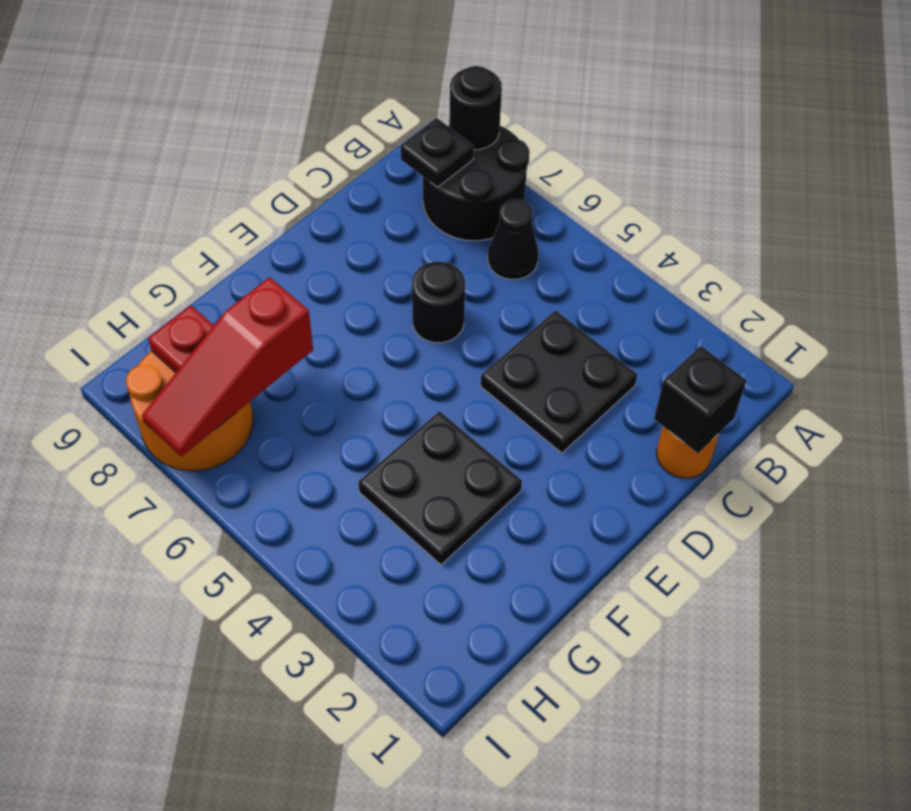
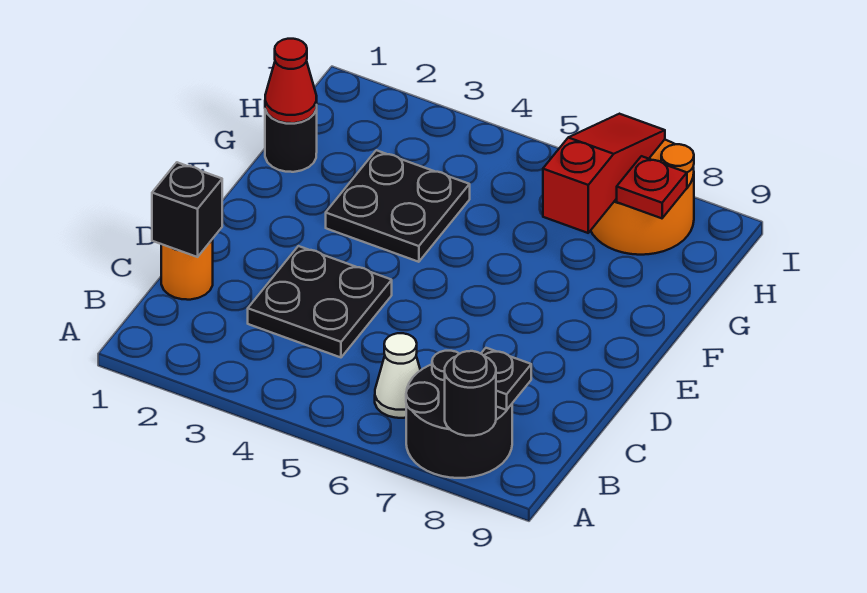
black 1x1 cone [488,199,539,279] -> white 1x1 cone [375,333,420,418]
black 1x1 round brick [412,262,465,343] -> black 1x1 round brick moved to [265,105,317,172]
none -> red 1x1 cone [265,39,317,123]

